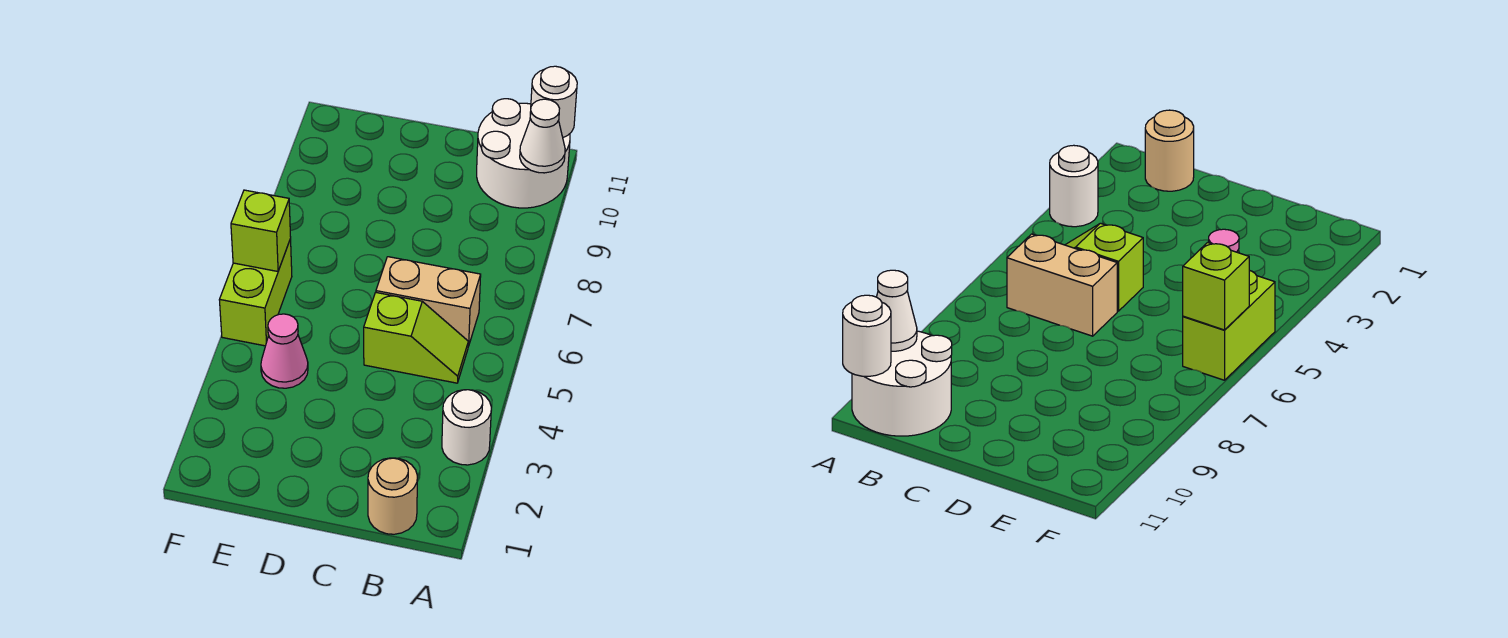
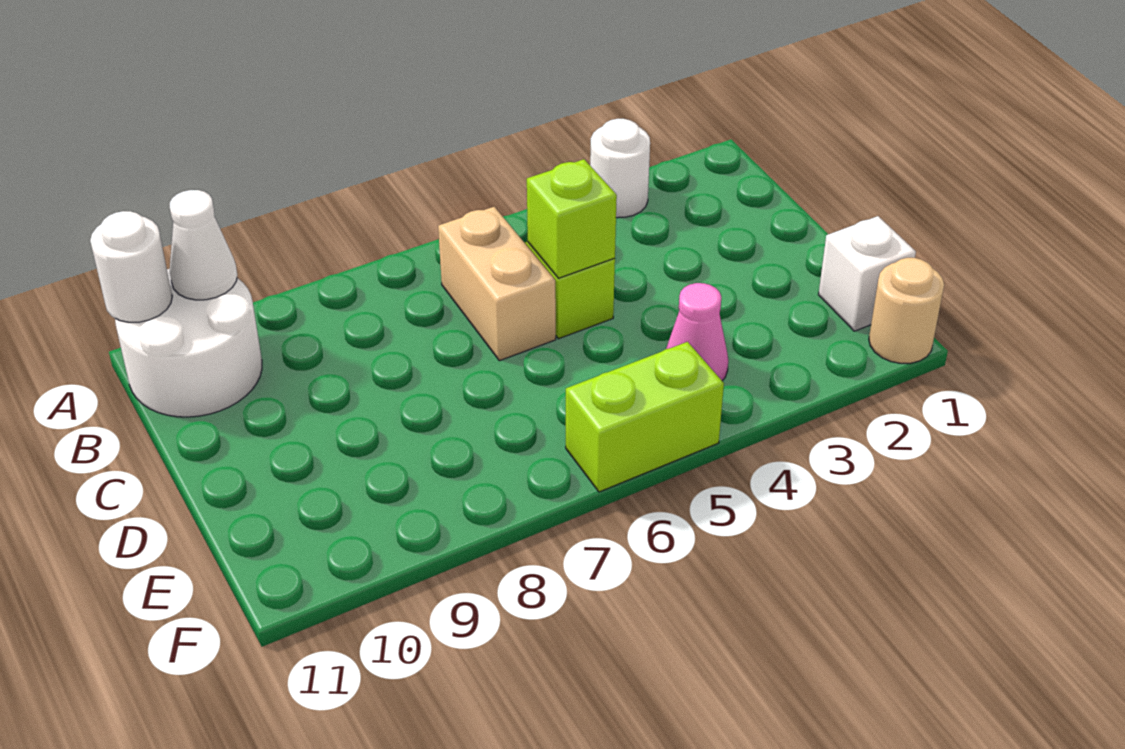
tan 1x1 round brick [368,458,418,534] -> tan 1x1 round brick moved to [869,258,944,363]
none -> white 1x1 brick [818,216,916,331]
lime 1x1 brick [231,190,291,271] -> lime 1x1 brick moved to [527,159,617,278]

